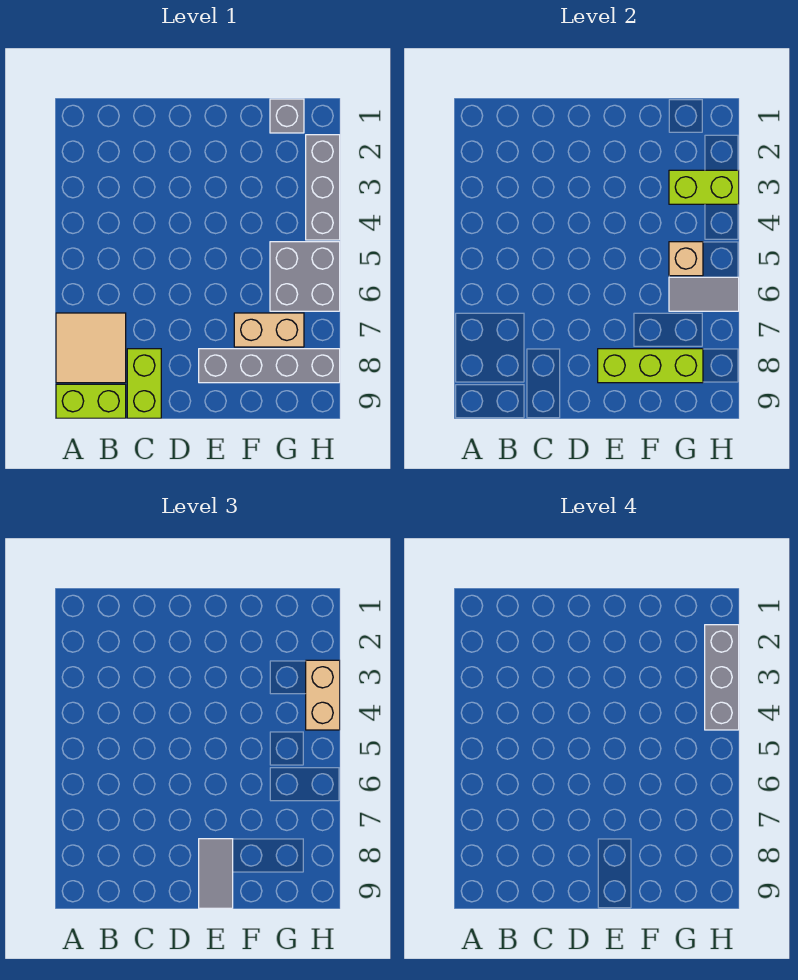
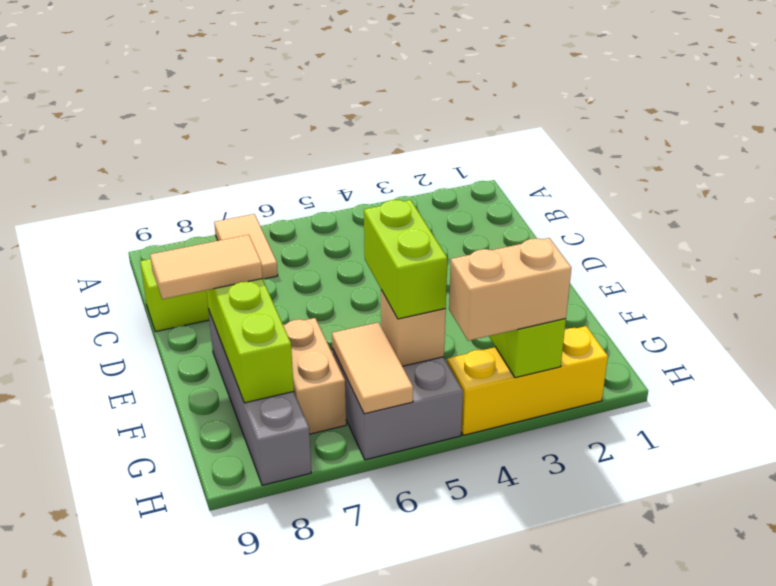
tan 2x2 tile [56,313,126,383] -> tan 1x2 tile [214,214,278,279]
lime 1x2 brick [56,384,126,418] -> lime 1x2 brick moved to [364,200,447,319]
grey 1x2 tile [199,839,233,908] -> tan 1x2 tile [150,235,263,299]
grey 1x1 brick [270,99,304,133] -> none
grey 1x2 tile [669,277,739,311] -> tan 1x2 tile [332,322,413,414]
grey 1x3 brick [306,135,340,240] -> yellow 1x3 brick [447,326,608,435]
grey 1x3 brick [705,625,739,730] -> none

